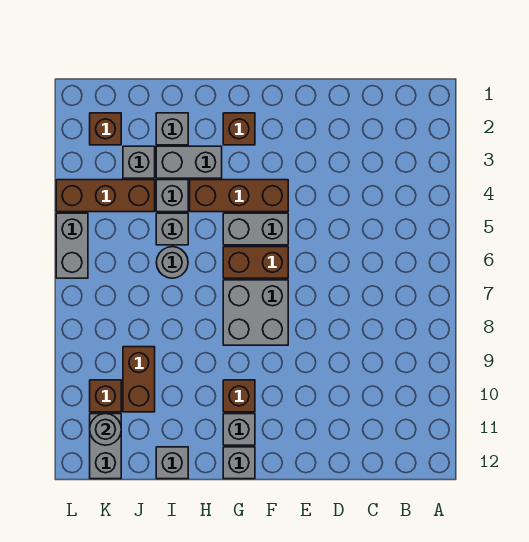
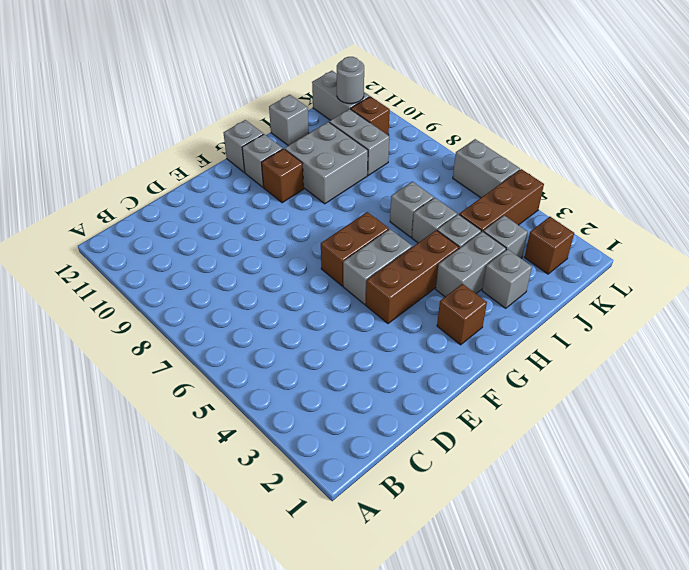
grey 2x2 brick [223,280,288,345] -> grey 2x2 brick moved to [285,122,368,204]
grey 1x1 round brick [156,247,188,278] -> grey 1x1 brick [390,182,434,237]
brown 1x2 brick [123,347,155,412] -> grey 1x2 brick [329,109,389,175]

